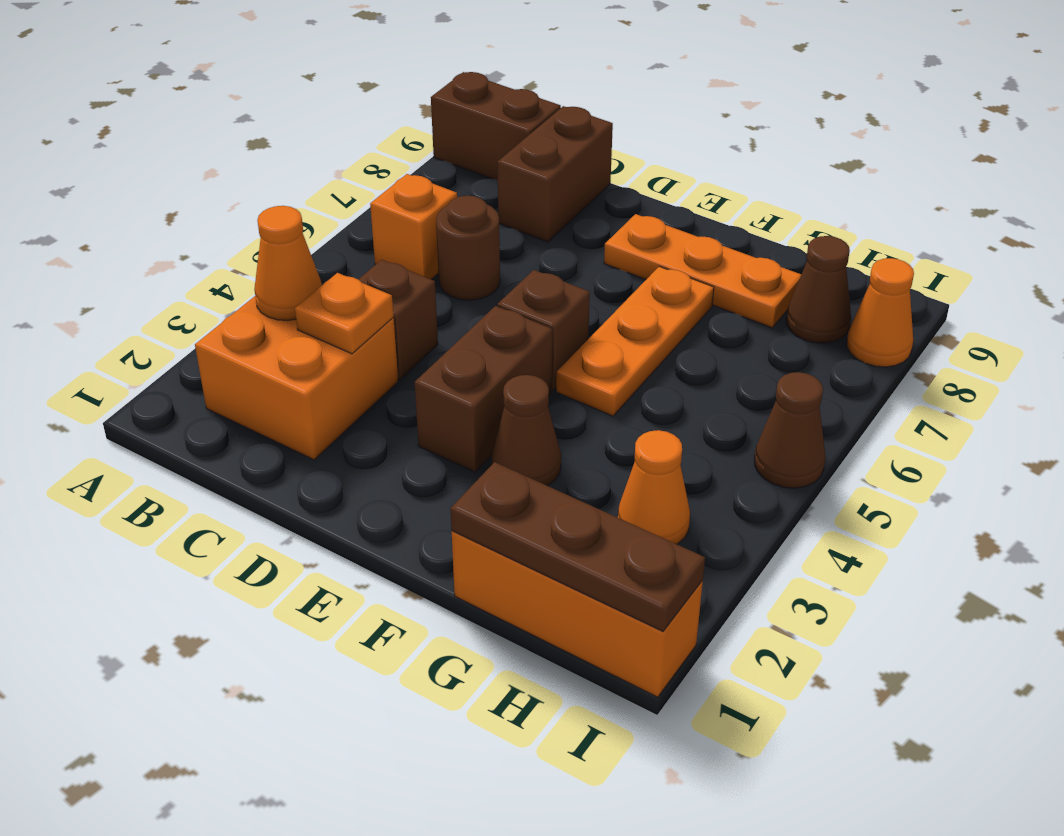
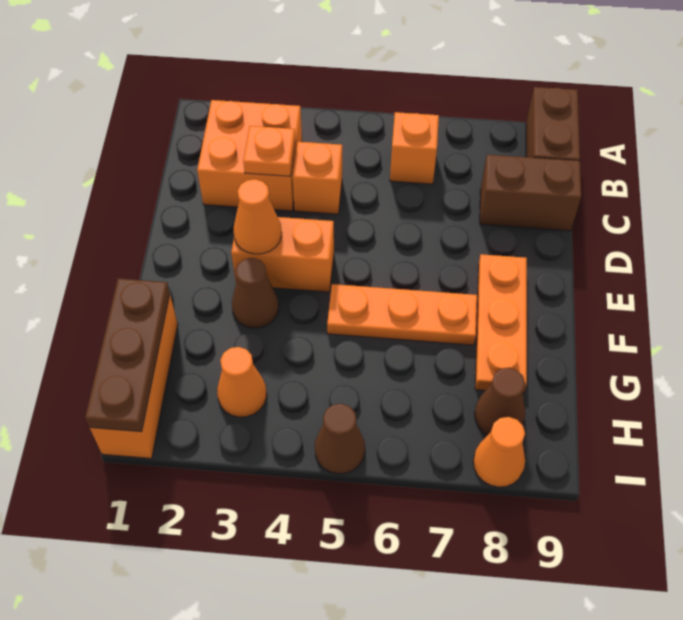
orange 1x1 cone [254,206,322,320] -> orange 1x1 cone moved to [234,179,282,254]
brown 1x1 brick [358,260,438,380] -> orange 1x1 brick [293,142,342,214]
brown 1x1 round brick [436,196,500,300] -> none
brown 1x2 brick [415,306,552,472] -> orange 1x2 brick [231,217,334,292]
brown 1x1 brick [497,270,590,391] -> none

